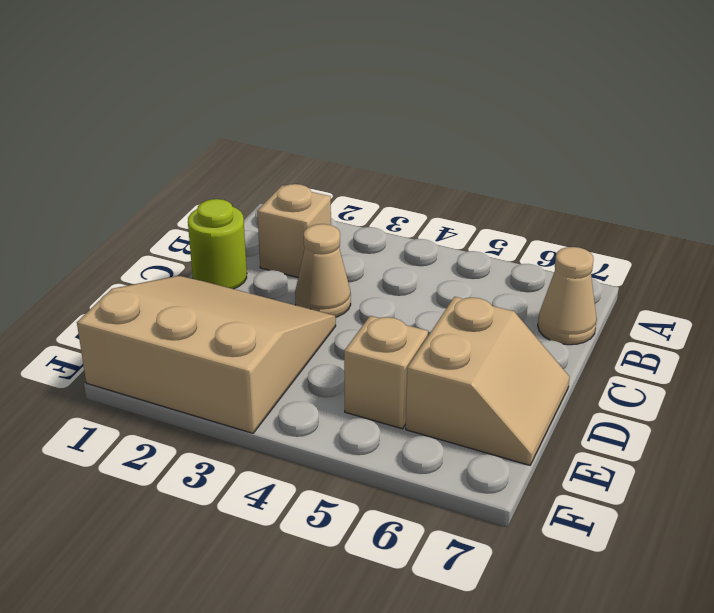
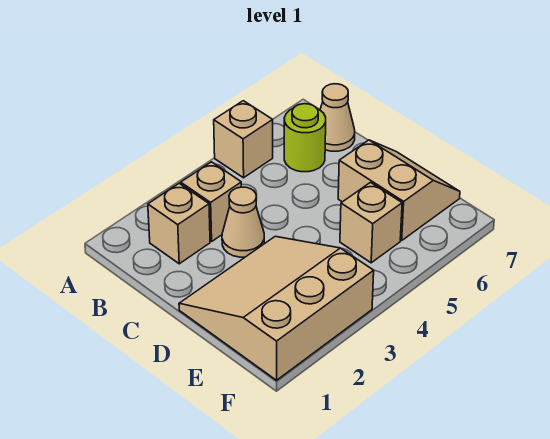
none -> tan 1x1 brick [214,101,273,178]
none -> tan 1x1 brick [181,162,241,241]
lime 1x1 round brick [188,199,247,289] -> lime 1x1 round brick moved to [284,104,326,172]

